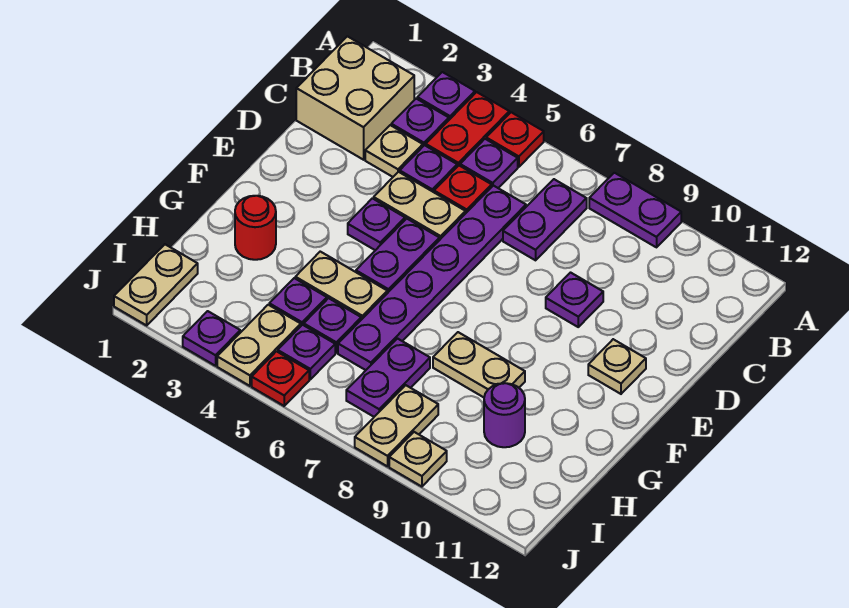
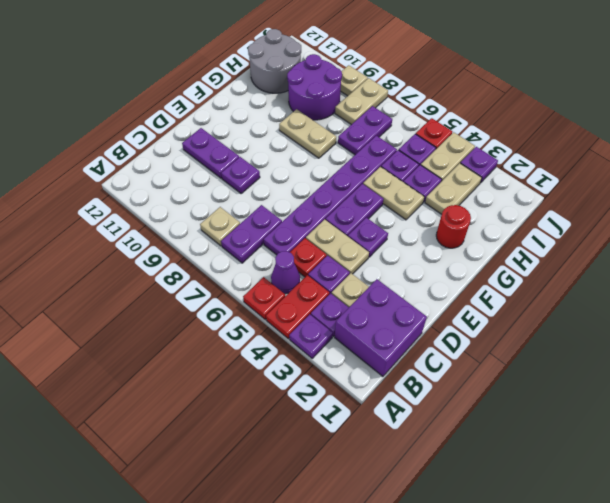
purple 1x2 plate [589,173,681,247] -> purple 1x2 plate moved to [182,128,239,178]
tan 2x2 brick [296,36,414,160] -> purple 2x2 brick [335,279,427,376]
purple 1x1 plate [460,139,518,188] -> purple 1x1 cone [271,251,300,294]
tan 1x1 plate [588,339,646,394] -> tan 1x1 plate moved to [200,207,240,246]
purple 1x1 round brick [484,383,525,447] -> purple 2x2 round brick [287,54,342,120]
none -> grey 2x2 round brick [248,29,301,93]
tan 1x2 plate [114,244,198,325] -> tan 1x2 plate moved to [425,163,482,214]

